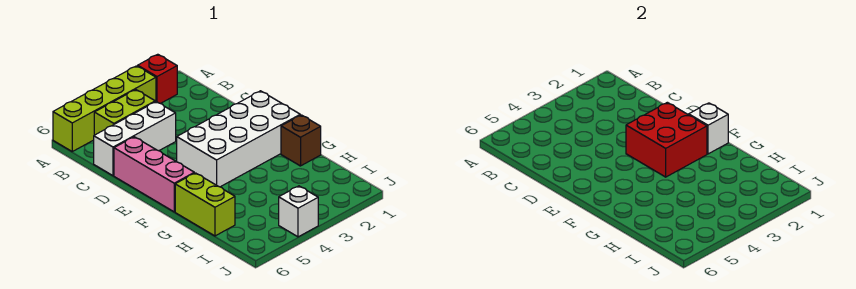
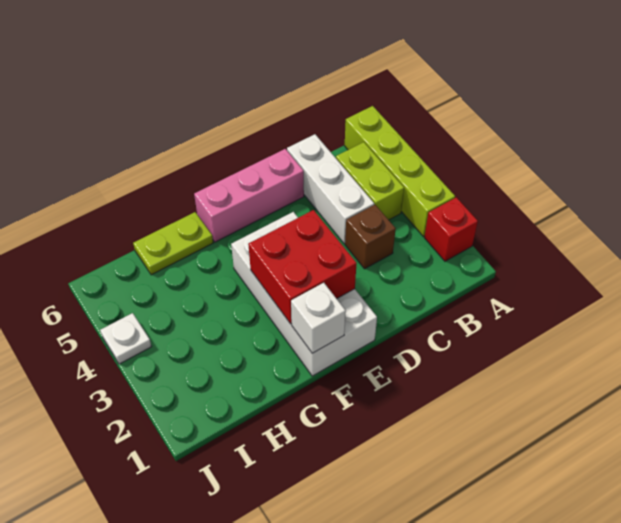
brown 1x1 brick [281,115,321,166] -> brown 1x1 brick moved to [345,205,396,269]
lime 1x2 brick [175,173,235,236] -> lime 1x2 plate [133,212,213,275]
white 1x1 brick [279,186,318,237] -> white 1x1 plate [100,313,152,364]

